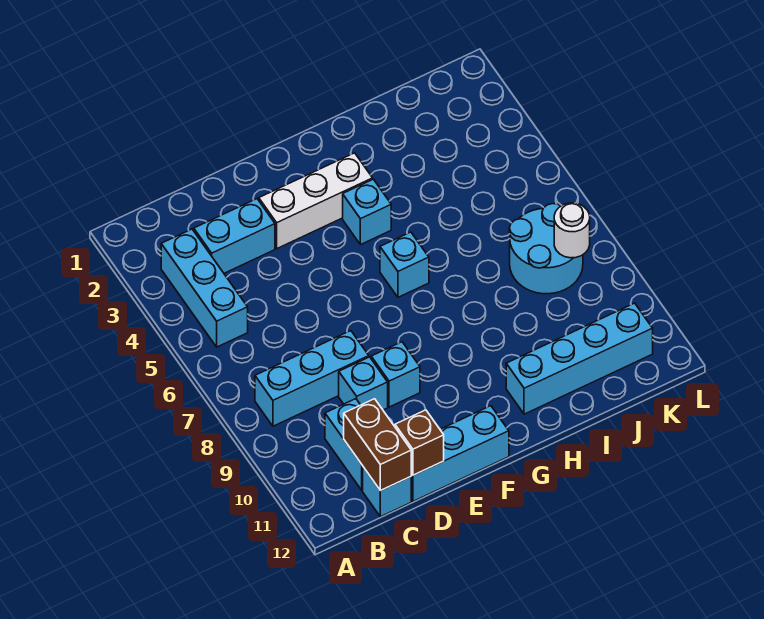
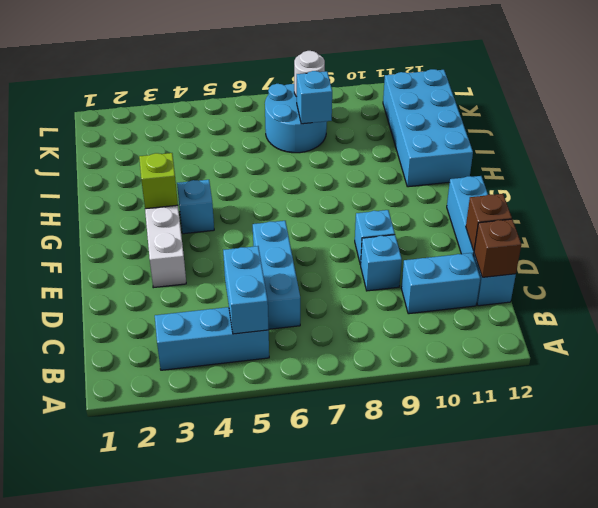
cyan 1x3 brick [255,331,369,426] -> cyan 1x3 brick moved to [253,221,300,329]
cyan 1x2 brick [194,199,275,273] -> cyan 1x2 brick moved to [223,246,269,334]
brown 1x2 brick [344,399,411,491] -> brown 1x1 brick [474,219,521,277]
none -> lime 1x1 brick [139,153,178,209]
cyan 1x1 brick [380,232,429,297] -> cyan 1x1 brick moved to [297,71,332,124]
cyan 1x4 brick [506,303,653,414] -> cyan 2x4 brick [383,69,473,187]

